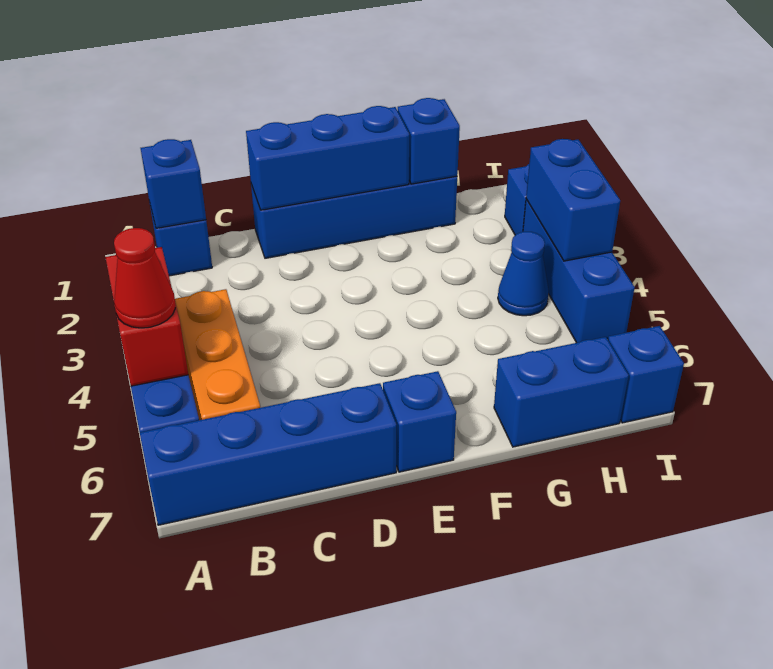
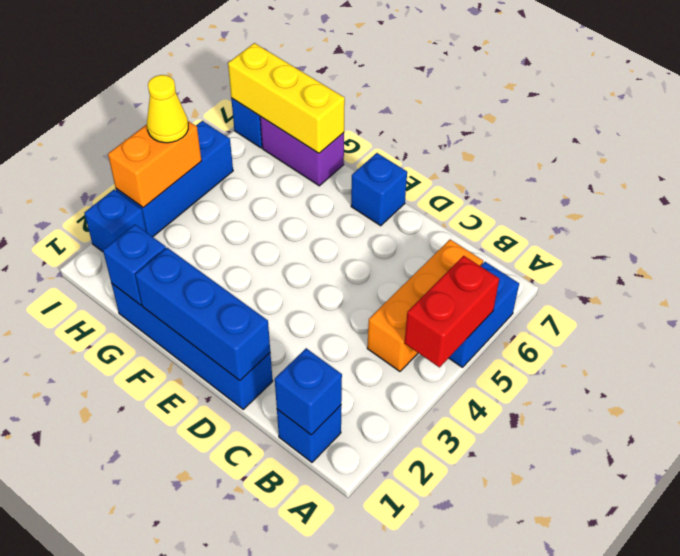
red 1x1 cone [114,228,175,328] -> none
blue 1x4 brick [140,383,396,525] -> none
blue 1x2 brick [494,337,629,447] -> purple 1x2 brick [260,117,344,186]
none -> yellow 1x3 brick [228,43,345,153]
blue 1x1 cone [498,232,549,316] -> none
blue 1x2 brick [526,139,620,261] -> orange 1x2 brick [108,121,201,208]
none -> yellow 1x1 cone [147,75,188,143]

